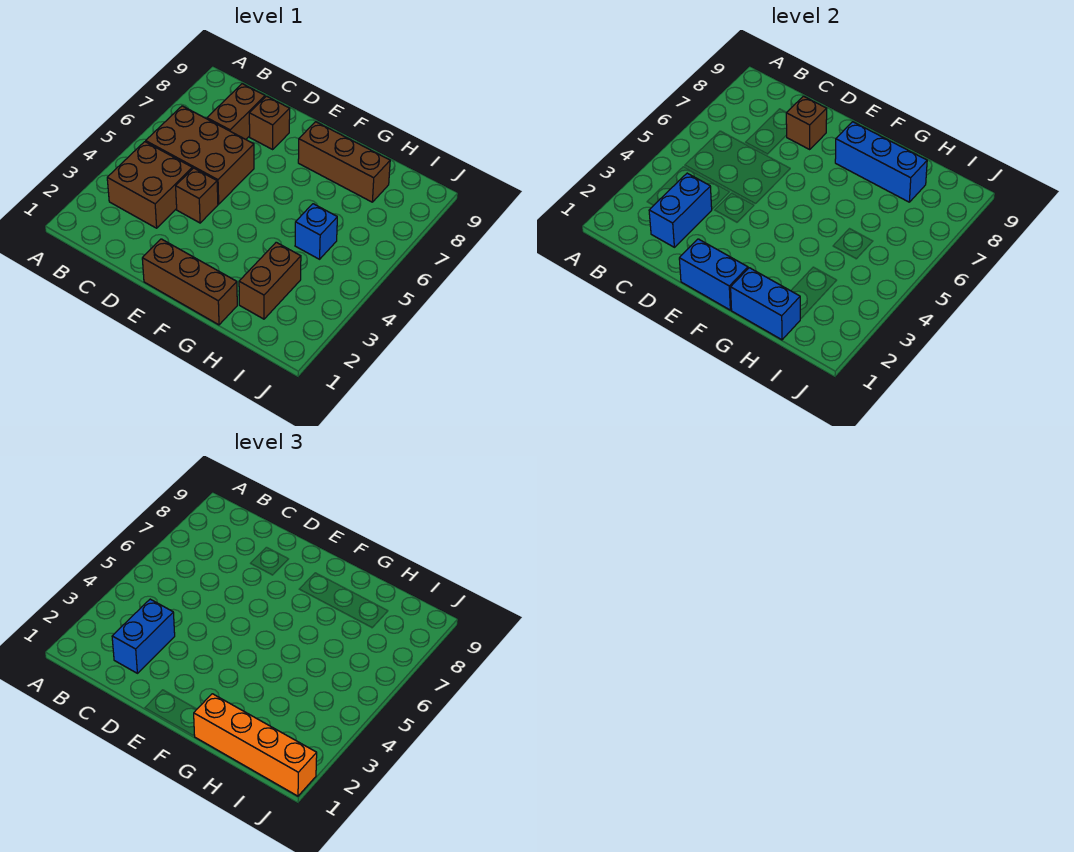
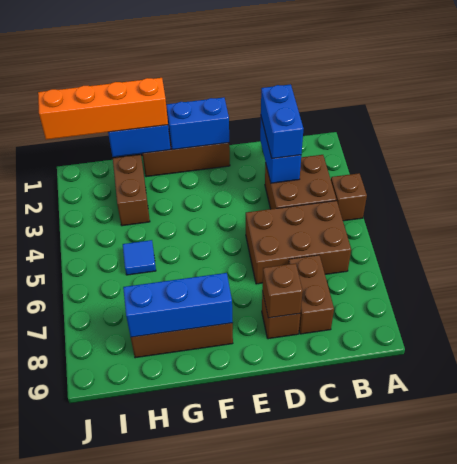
brown 1x1 brick [176,168,218,223] -> brown 1x1 brick moved to [331,173,367,221]
blue 1x1 brick [295,204,337,259] -> blue 1x1 tile [123,240,156,275]

